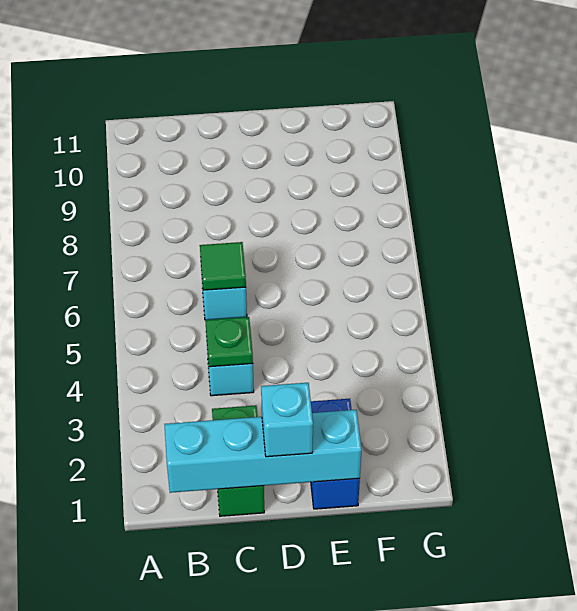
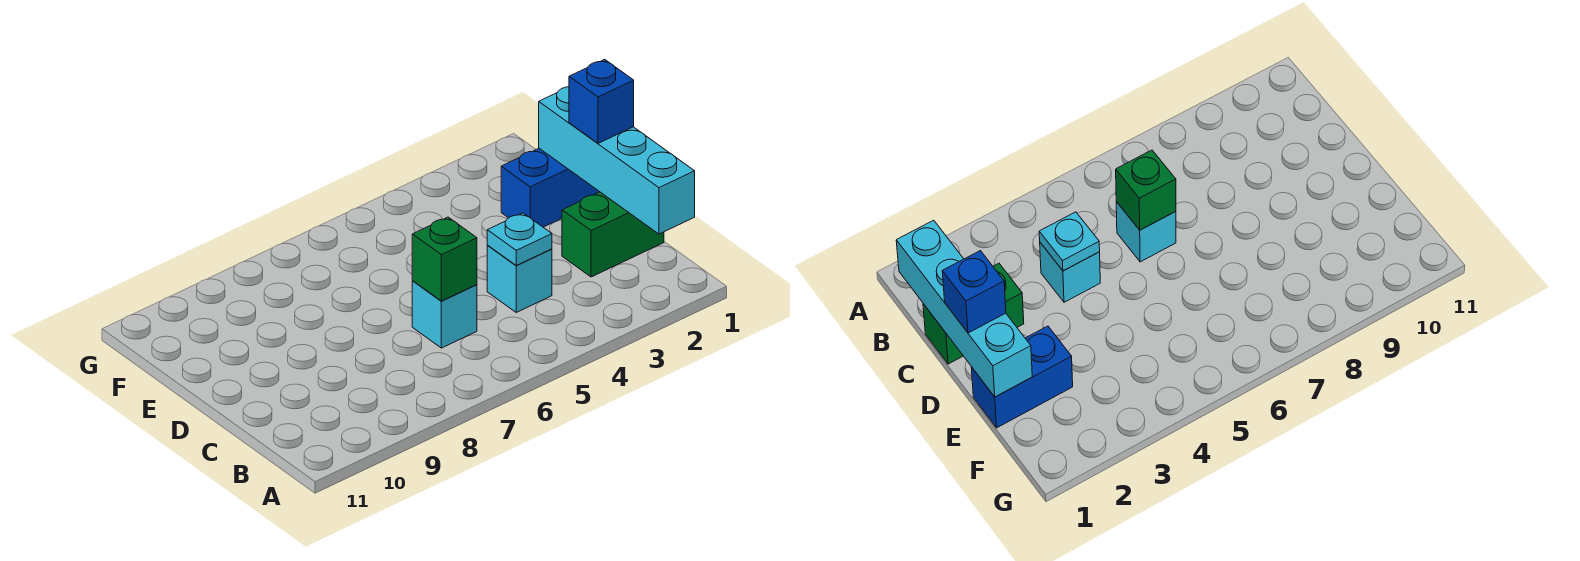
green 1x1 plate [205,317,253,367] -> cyan 1x1 plate [487,213,552,265]
green 1x1 tile [200,242,246,290] -> green 1x1 brick [412,217,477,301]
cyan 1x1 brick [261,383,313,457] -> blue 1x1 brick [569,59,634,143]

